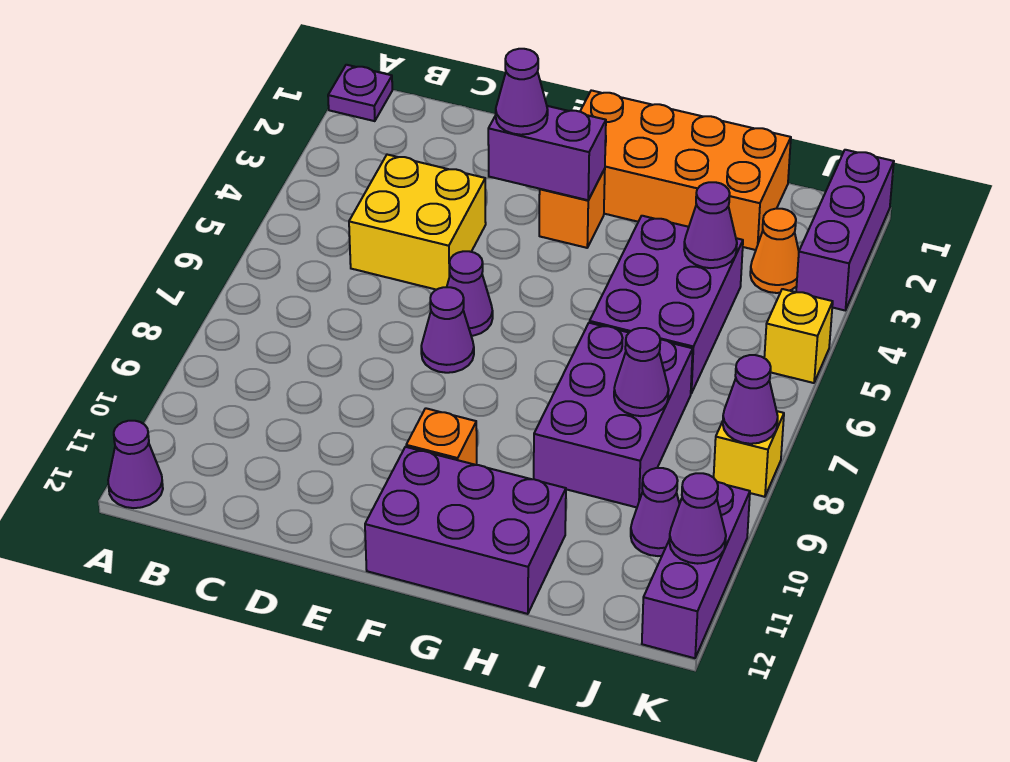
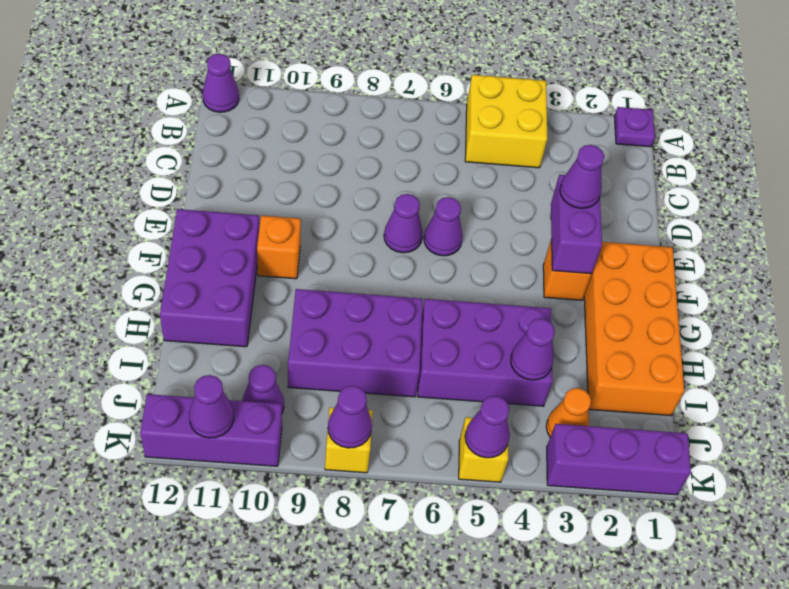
yellow 2x2 brick [349,155,486,290] -> yellow 2x2 brick moved to [465,75,547,168]
purple 1x1 cone [614,328,669,416] -> purple 1x1 cone moved to [465,396,510,458]

